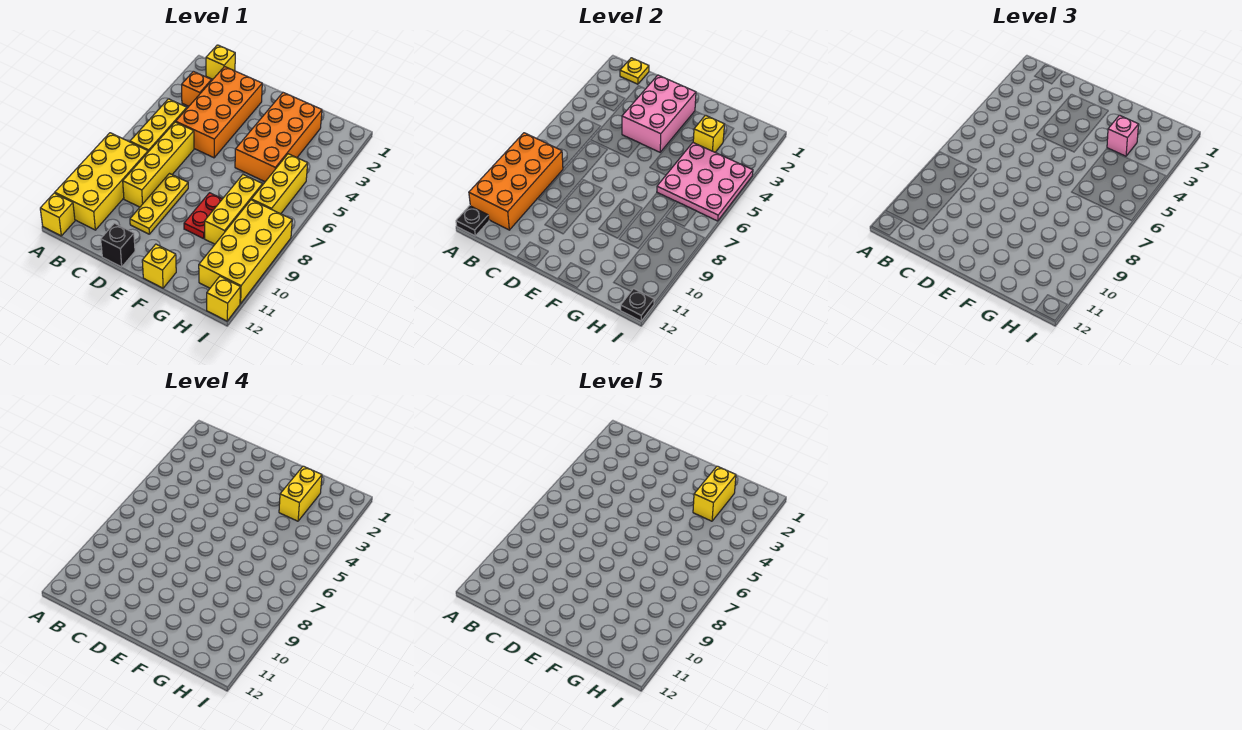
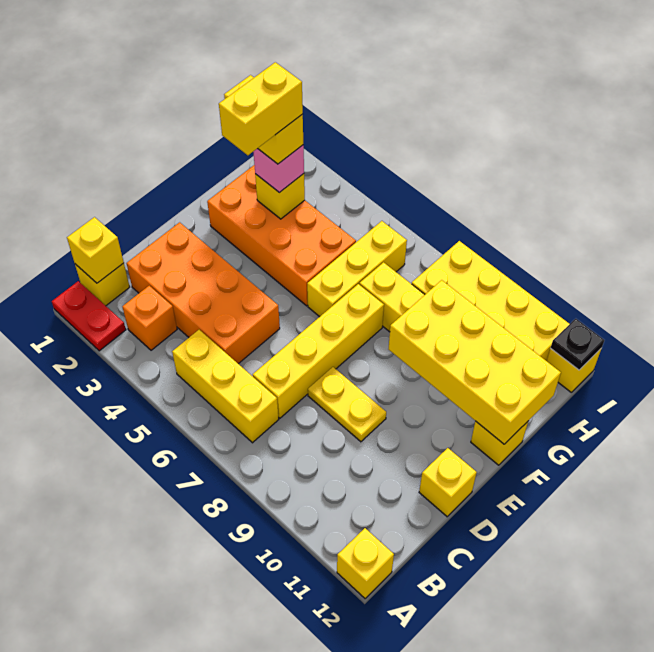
yellow 2x4 brick [55,133,148,230] -> yellow 2x4 brick moved to [389,280,561,444]
orange 2x4 brick [469,133,563,230] -> none
black 1x1 plate [456,206,489,236] -> none
yellow 1x1 plate [620,58,649,84] -> yellow 1x1 brick [67,217,124,283]
yellow 1x4 brick [123,122,194,207] -> yellow 1x4 brick turned to [253,284,384,418]
pink 2x3 brick [622,75,696,152] -> none
yellow 1x3 plate [130,174,188,234] -> yellow 1x2 plate [308,367,386,442]
black 1x1 brick [101,223,135,267] -> yellow 1x1 brick [419,448,477,517]
red 1x2 plate [184,193,222,239] -> red 1x2 plate moved to [52,281,126,351]
yellow 1x2 brick [693,466,736,521] -> yellow 1x2 brick turned to [219,62,303,155]
pink 3x3 plate [657,143,753,221] -> none
yellow 1x3 brick [251,154,308,214] -> yellow 1x3 brick turned to [307,221,407,317]

